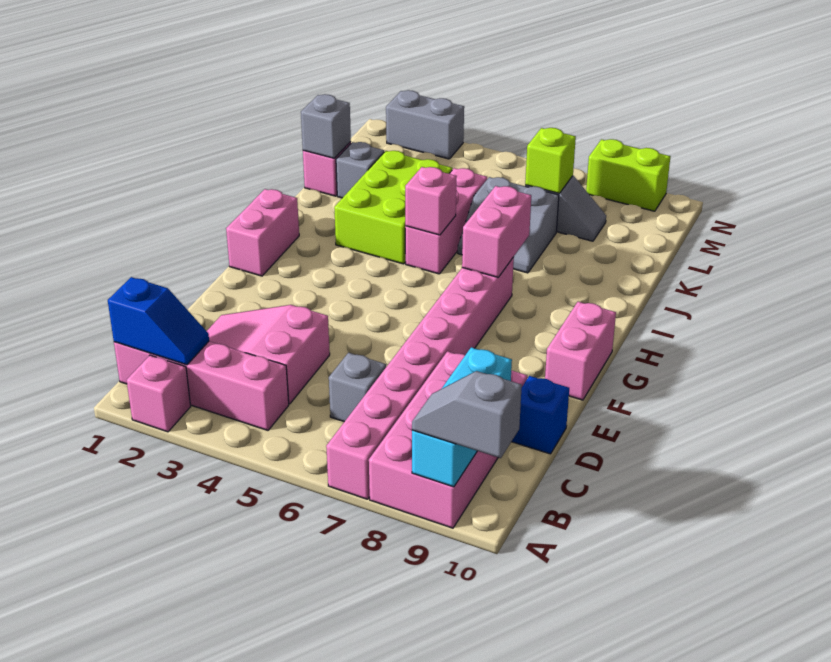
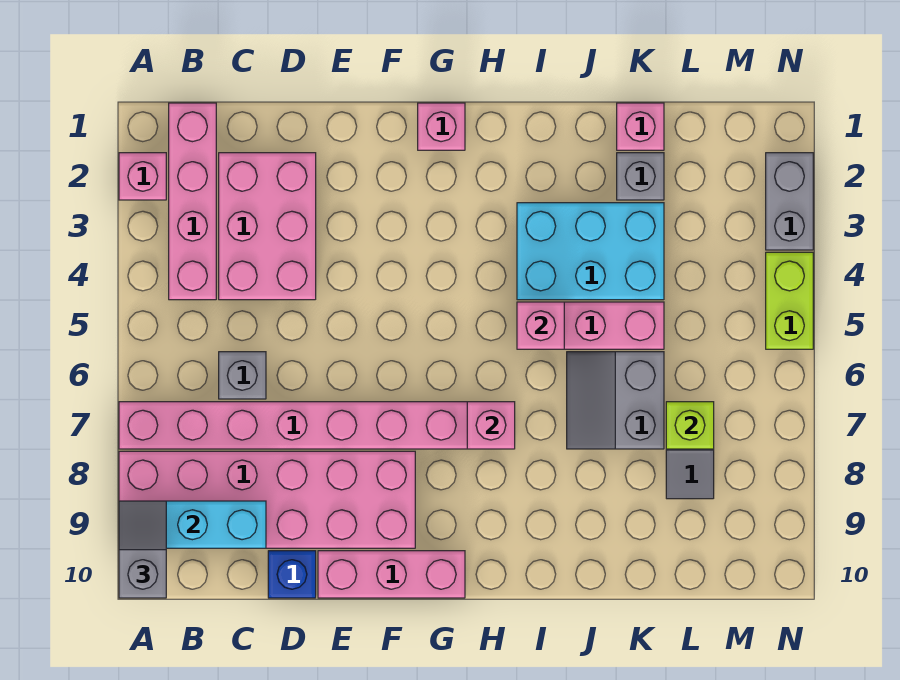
pink 2x4 brick [369,351,527,528] -> pink 2x6 brick [119,451,415,548]
blue 1x2 slope [108,277,209,365] -> none
pink 2x3 slope [207,305,330,404] -> pink 2x3 brick [219,153,316,300]
pink 1x2 brick [545,302,616,400] -> pink 1x3 brick [318,551,465,598]
pink 1x2 brick [226,189,299,276] -> pink 1x1 brick [418,103,465,150]
pink 1x2 brick [462,186,531,277] -> pink 1x1 brick [467,402,515,449]
lime 2x3 brick [334,151,452,264] -> cyan 2x3 brick [517,203,664,300]
grey 1x1 brick [301,94,351,158] -> none
lime 1x2 brick [586,139,670,211] -> lime 1x2 brick moved to [766,252,813,349]

